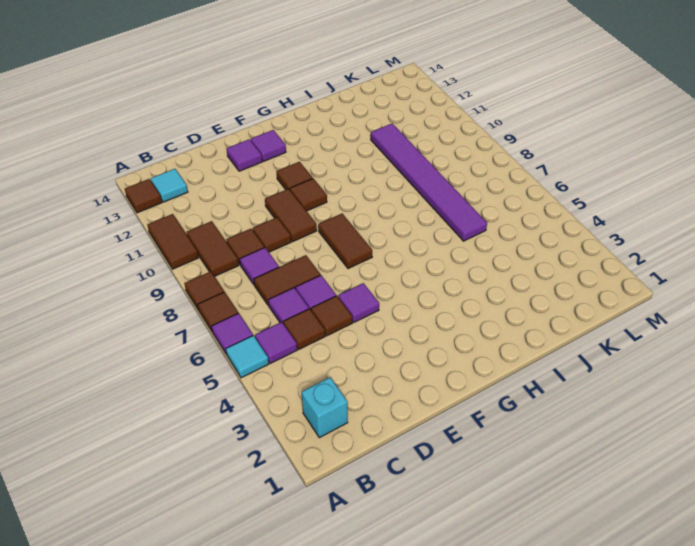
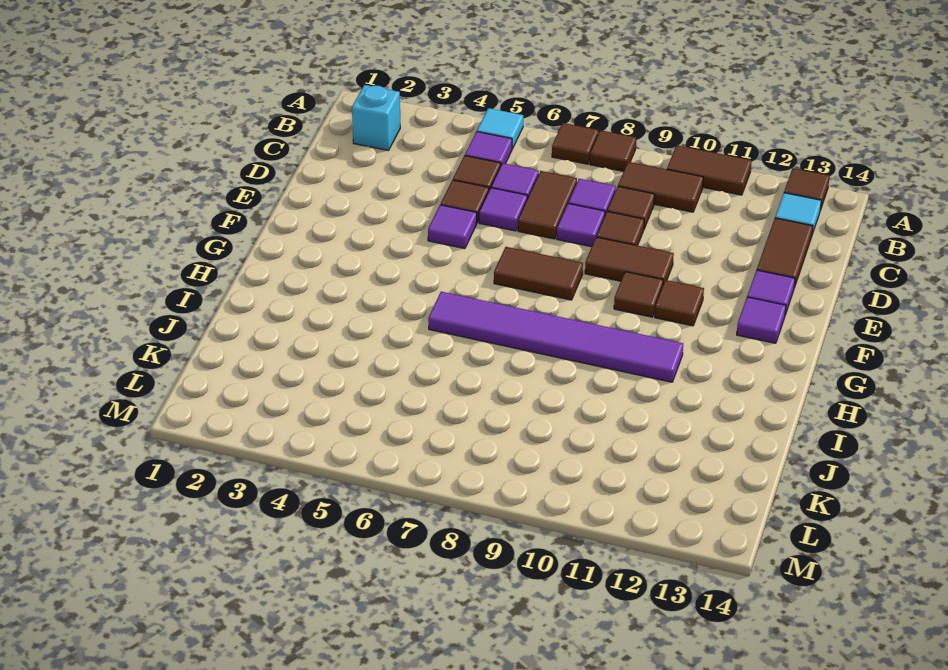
purple 1x1 tile [212,313,253,354] -> purple 1x1 tile moved to [557,204,605,247]
none -> brown 1x2 tile [757,218,813,288]
purple 1x6 tile [371,124,487,241] -> purple 1x6 tile moved to [428,292,683,382]

